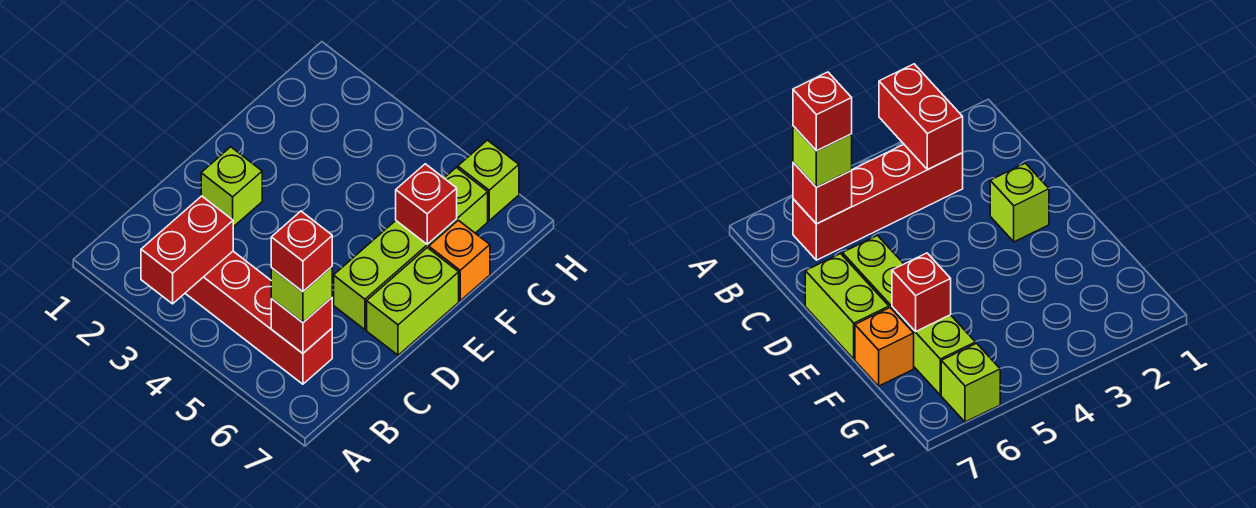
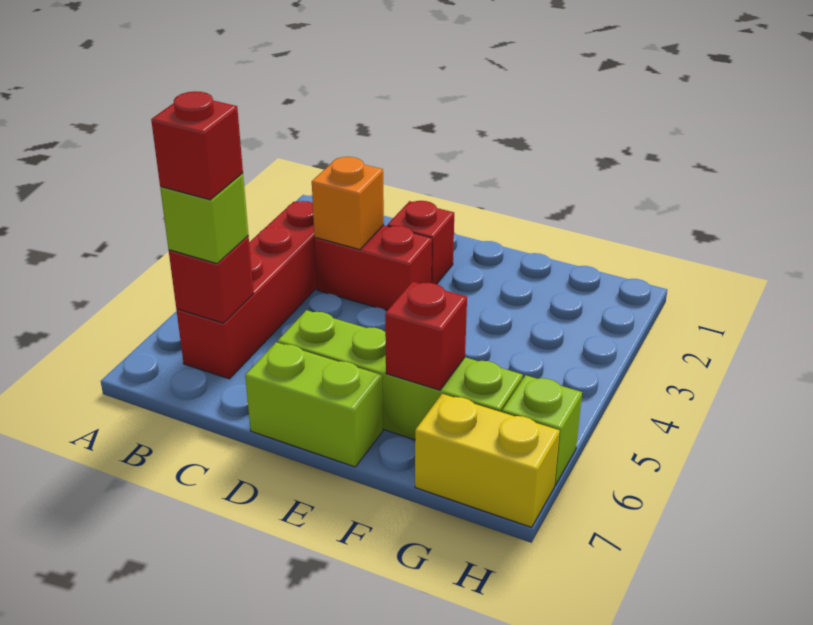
red 1x2 brick [141,196,233,304] -> red 1x2 brick moved to [315,225,432,311]
lime 1x1 brick [201,147,262,227] -> red 1x1 brick [387,201,454,284]
orange 1x1 brick [429,220,490,301] -> orange 1x1 brick moved to [312,157,384,249]
none -> yellow 1x2 brick [415,394,560,527]

